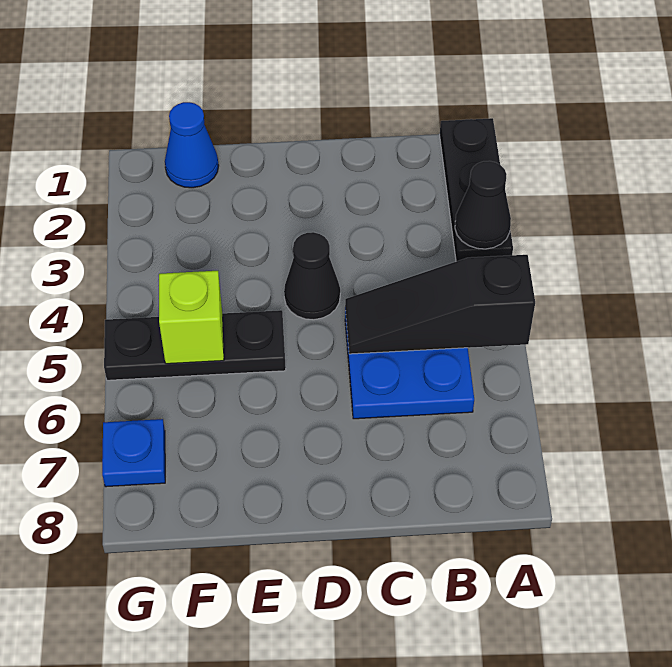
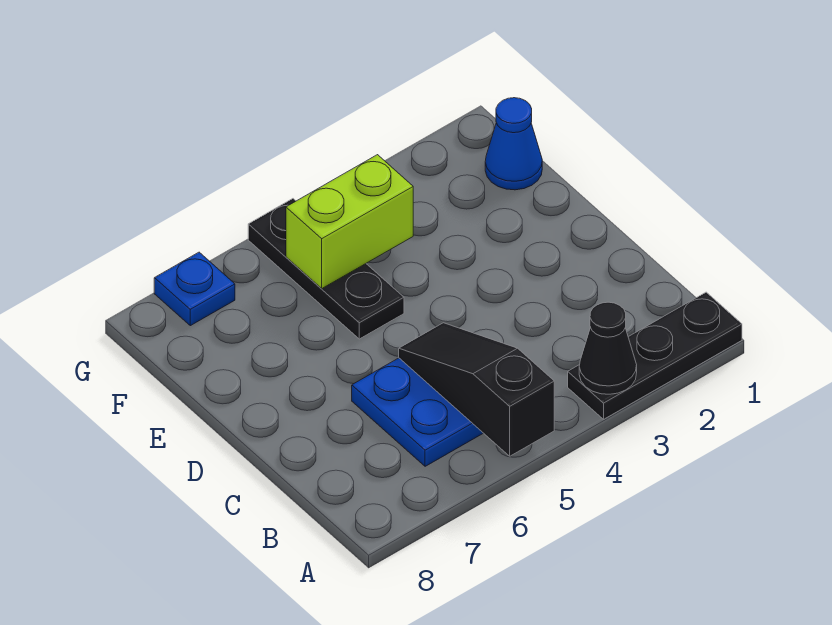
black 1x1 cone [284,232,340,320] -> none
lime 1x1 brick [159,271,224,364] -> lime 1x2 brick [286,155,413,288]

